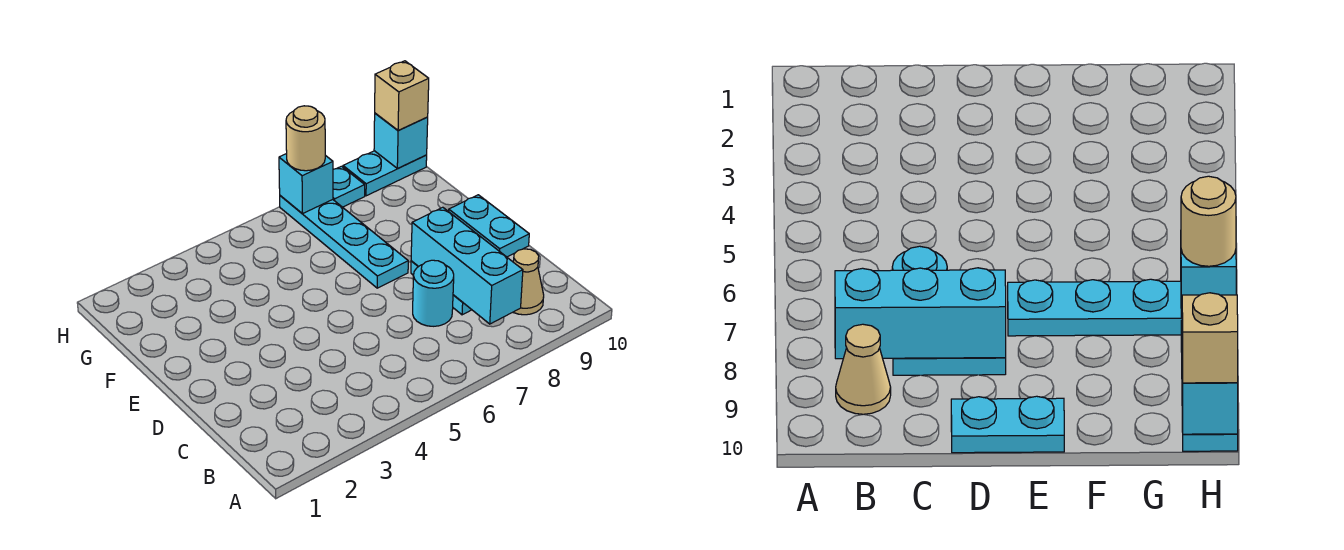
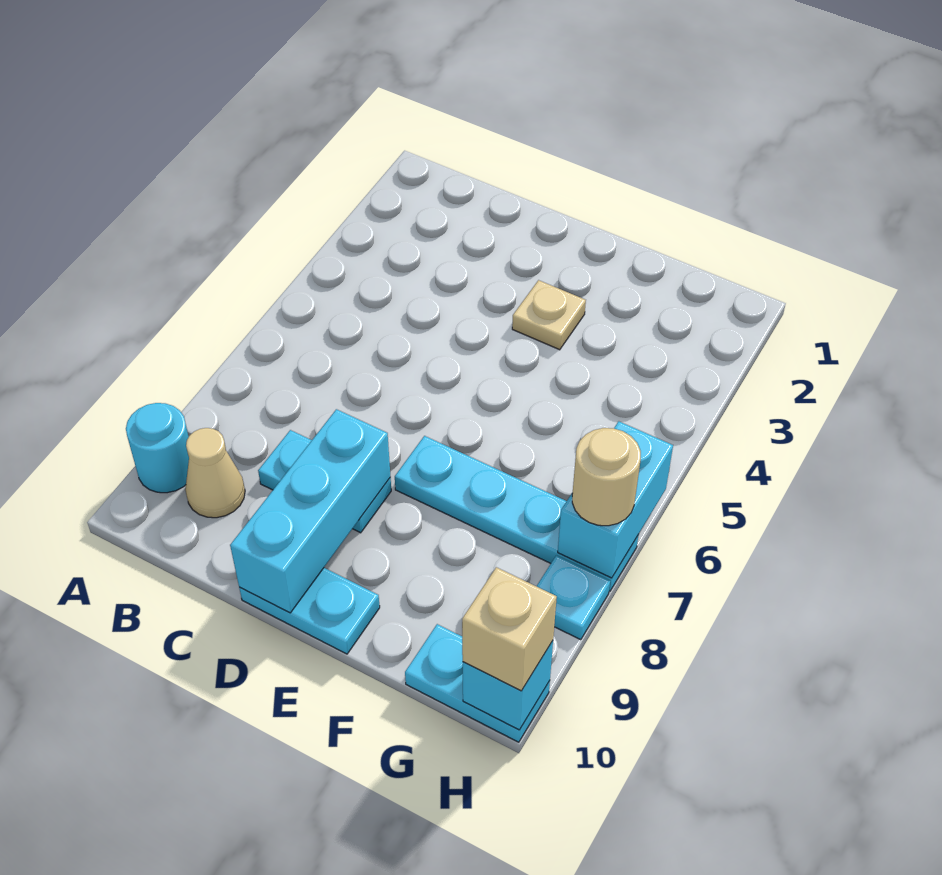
cyan 1x3 brick [411,207,523,324] -> cyan 1x3 brick turned to [230,409,390,613]
cyan 1x1 round brick [413,260,454,326] -> cyan 1x1 round brick moved to [126,403,189,493]
none -> tan 1x1 plate [512,280,586,350]
cyan 1x1 brick [279,154,333,214] -> cyan 1x2 brick [558,421,673,578]
cyan 1x2 plate [343,151,427,196] -> cyan 1x2 plate turned to [405,624,550,742]

